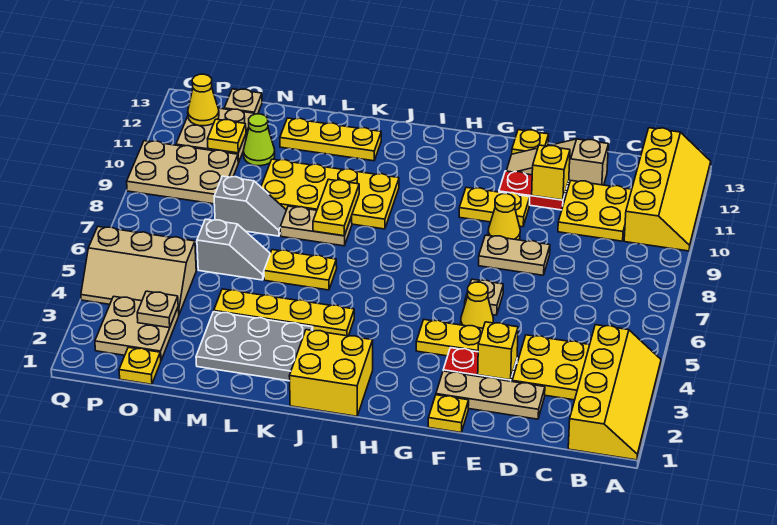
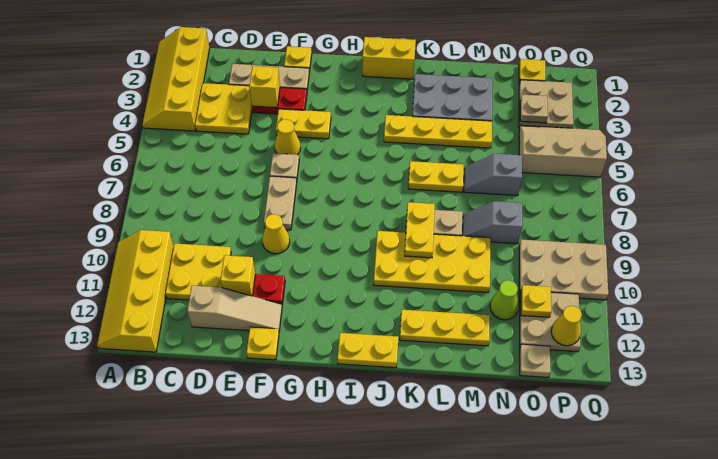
tan 1x2 plate [479,235,550,275] -> tan 1x2 plate turned to [264,176,297,230]
yellow 1x2 plate [459,187,530,227] -> yellow 1x2 plate moved to [338,333,398,368]
yellow 2x2 brick [289,330,373,416] -> yellow 1x2 brick [363,37,416,79]

